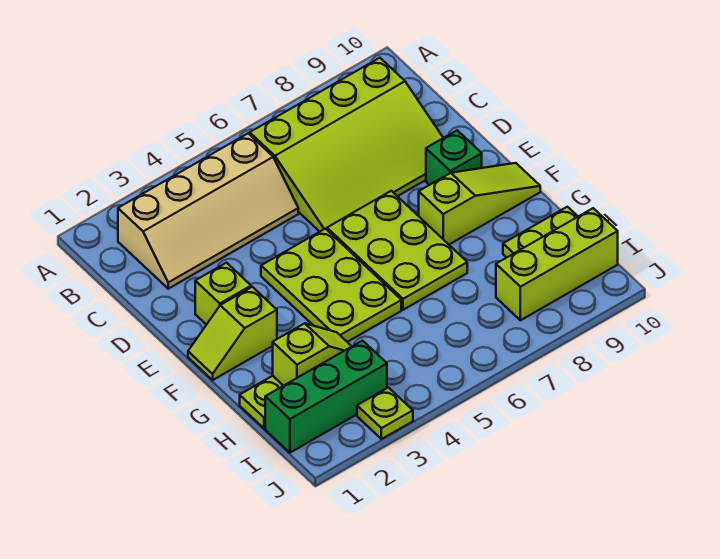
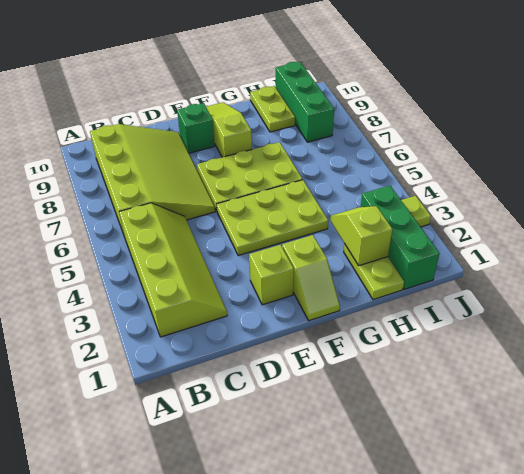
tan 2x4 slope [118,134,298,289] -> lime 2x4 slope [119,203,227,337]
lime 1x3 brick [496,208,618,320] -> green 1x3 brick [276,62,334,142]

